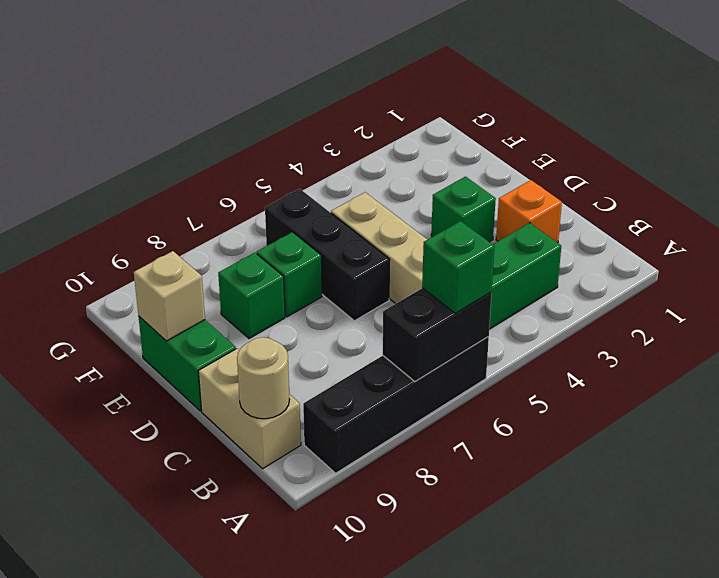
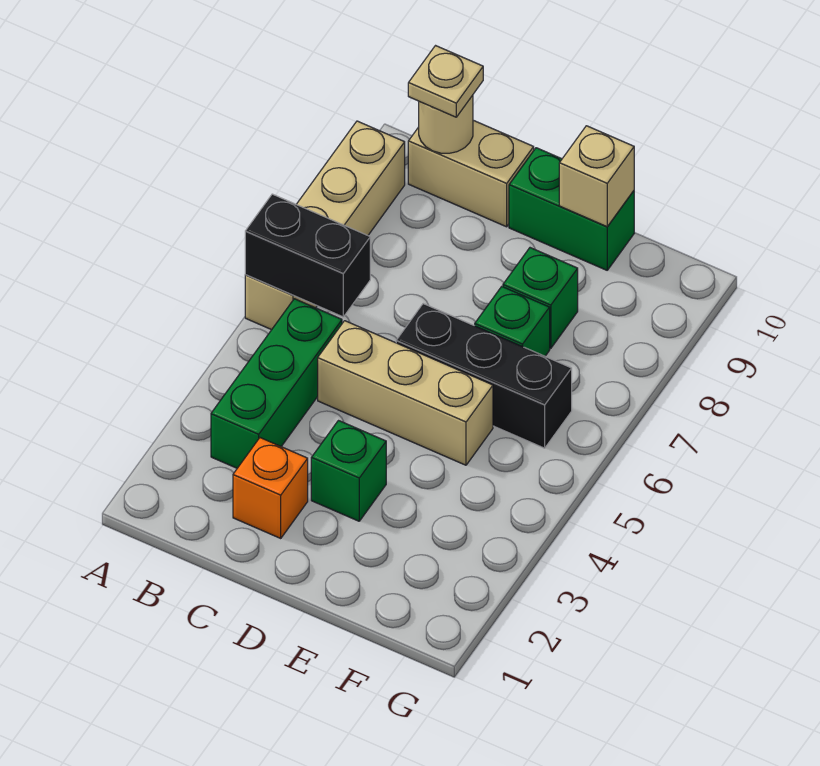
black 1x4 brick [303,336,489,473] -> tan 1x4 brick [245,121,405,330]
black 1x2 brick [383,288,492,381] -> black 1x2 brick turned to [245,194,370,317]
green 1x1 brick [422,221,495,314] -> none
none -> tan 1x1 plate [408,46,483,117]

